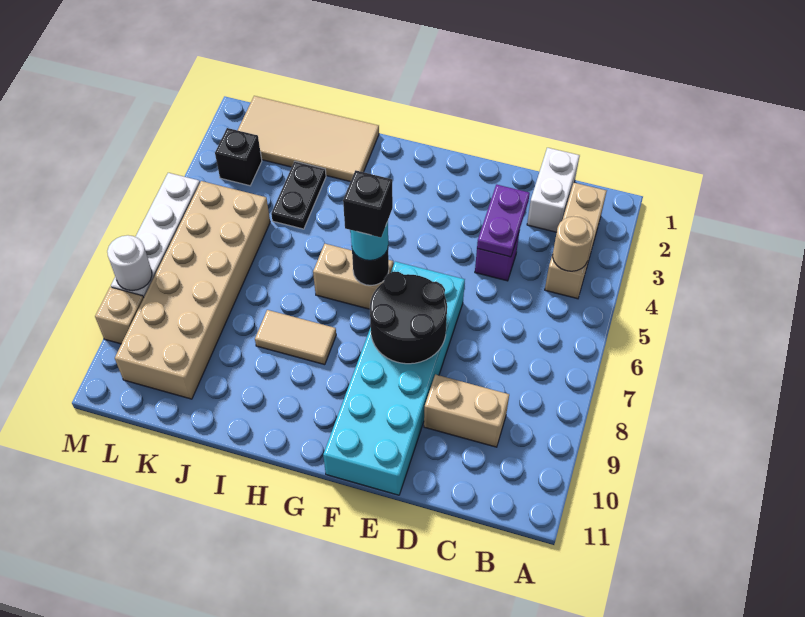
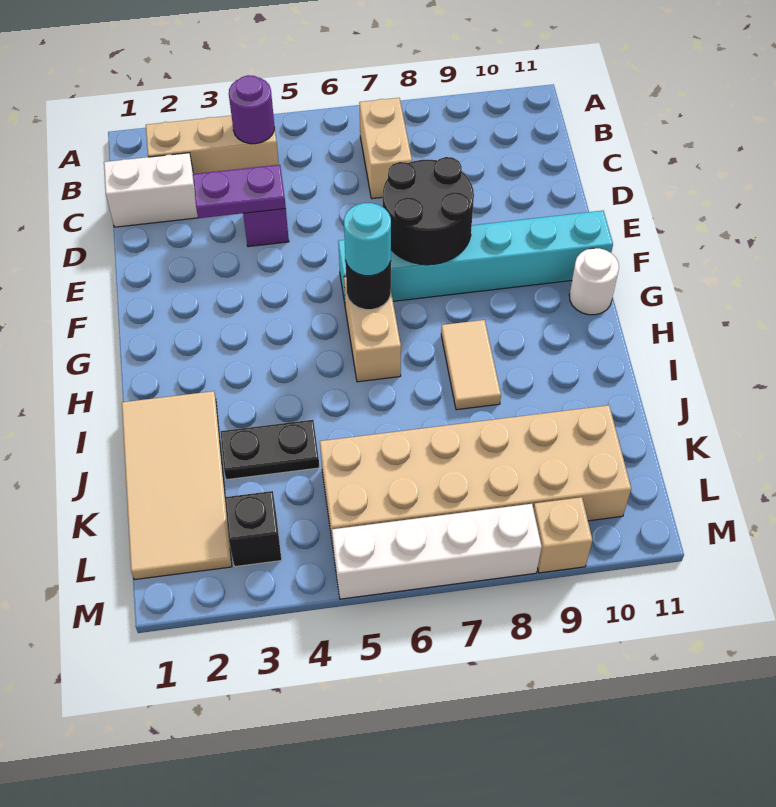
tan 1x1 round brick [553,216,594,271] -> purple 1x1 round brick [229,75,274,144]
tan 1x2 brick [424,374,509,447] -> tan 1x2 brick moved to [359,98,412,199]
cyan 2x6 brick [323,262,465,495] -> cyan 1x6 brick [338,211,613,303]
black 1x1 brick [343,170,393,237] -> none
white 1x1 round brick [107,235,152,291] -> white 1x1 round brick moved to [569,248,619,315]

